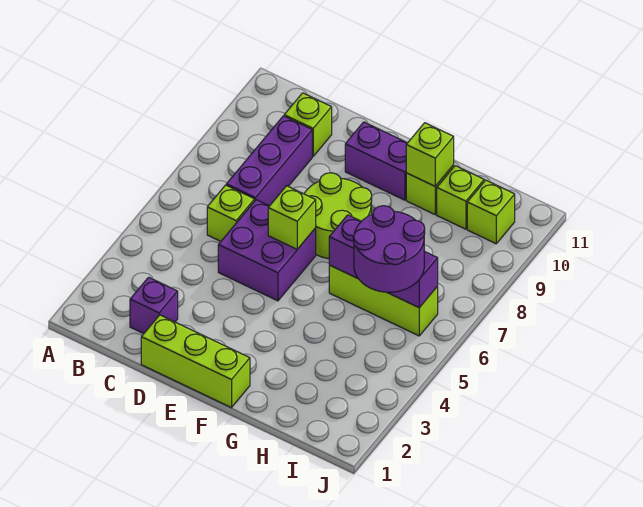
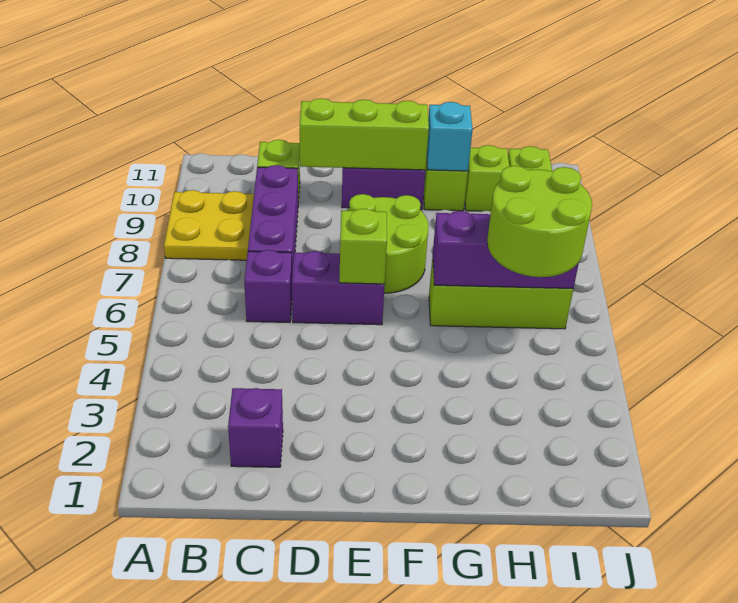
none -> yellow 2x2 plate [164,190,254,260]
lime 1x1 brick [207,185,255,241] -> purple 1x1 brick [244,250,292,322]
lime 1x3 brick [141,315,250,408] -> lime 1x3 brick moved to [300,98,429,170]
purple 2x2 brick [218,200,316,301] -> purple 1x2 brick [292,251,385,325]
lime 1x1 brick [406,123,454,186] -> cyan 1x1 brick [427,102,473,171]
purple 2x2 round brick [353,206,425,292] -> lime 2x2 round brick [487,166,592,277]

